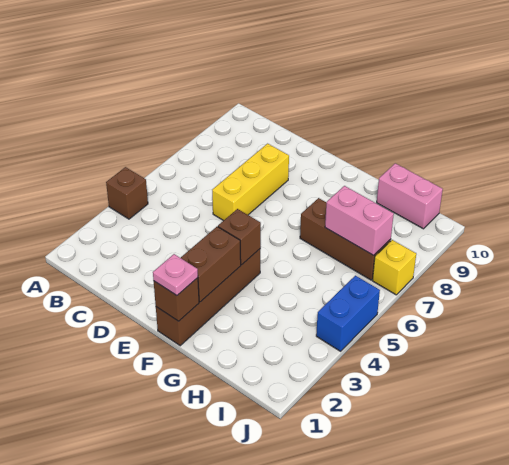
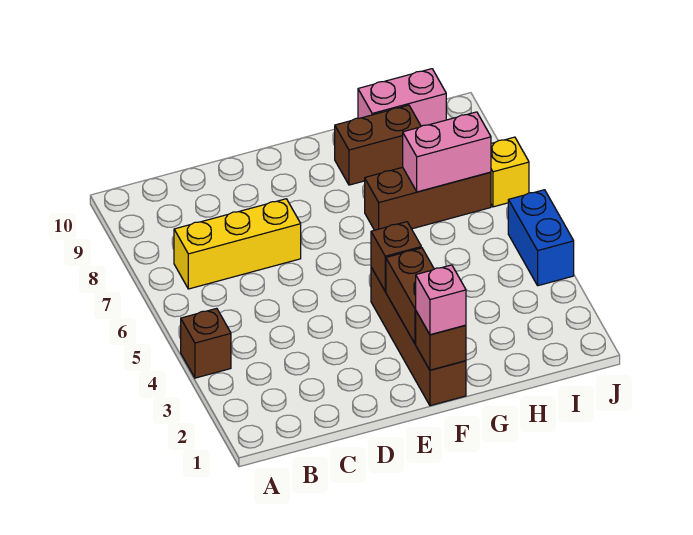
yellow 1x3 brick [212,144,289,221] -> yellow 1x3 brick turned to [174,199,301,289]
pink 1x1 plate [153,254,198,296] -> pink 1x1 brick [416,265,466,335]
none -> brown 1x2 brick [335,105,421,185]

